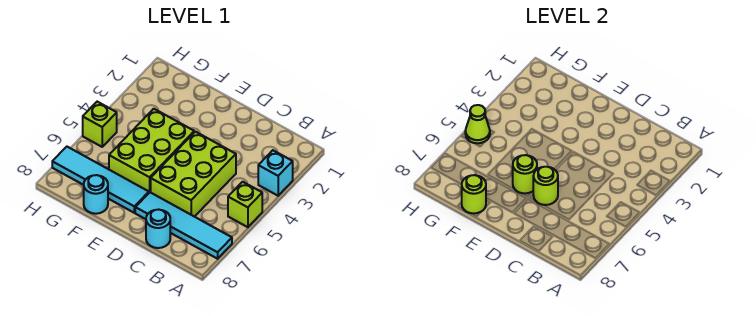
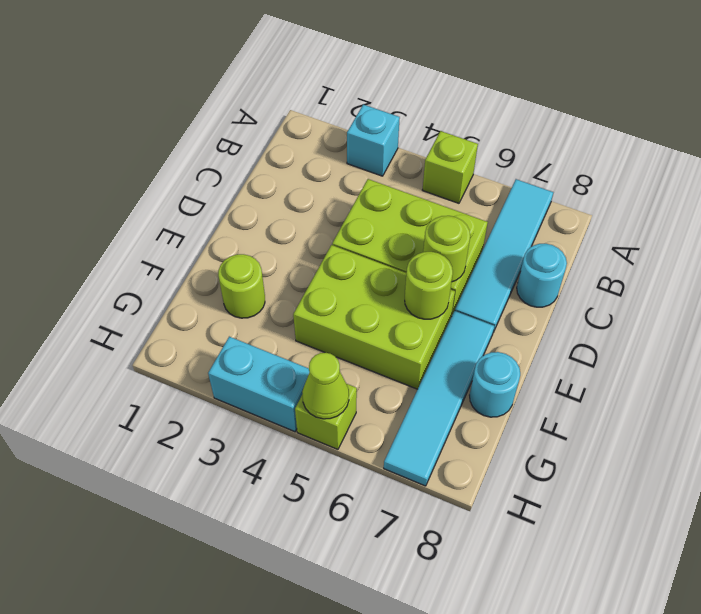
lime 1x1 round brick [461,175,486,213] -> lime 1x1 round brick moved to [218,254,265,318]
none -> cyan 1x2 brick [208,337,309,432]

